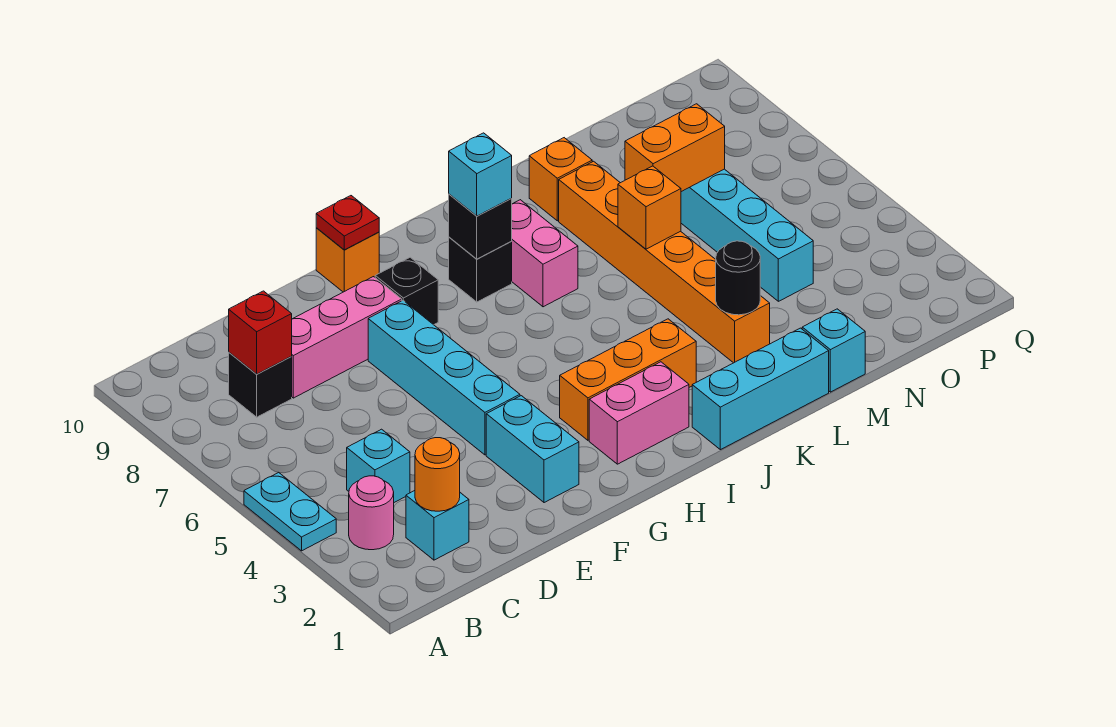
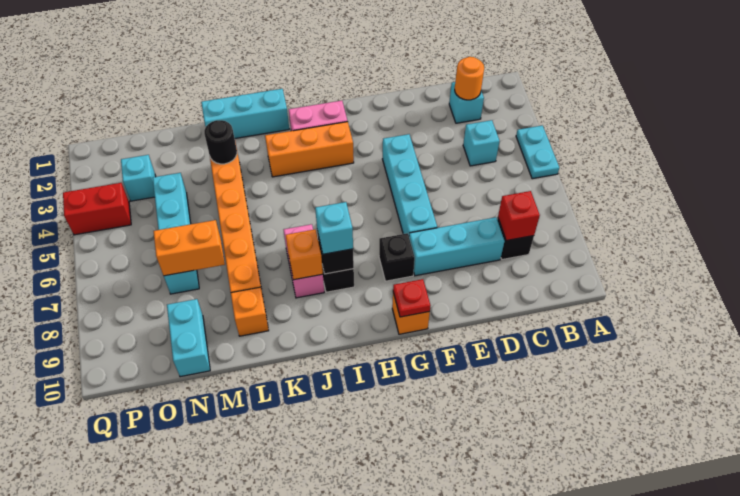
pink 1x1 round brick [349,476,394,550] -> none
pink 1x3 brick [291,277,402,398] -> cyan 1x3 brick [409,217,505,276]
cyan 1x2 brick [486,396,579,503] -> cyan 1x2 brick moved to [167,299,210,377]
orange 1x1 brick [618,166,681,249] -> orange 1x1 brick moved to [286,230,323,280]
cyan 1x1 brick [802,309,865,392] -> cyan 1x1 brick moved to [121,155,156,201]
none -> red 1x2 brick [63,183,131,235]

